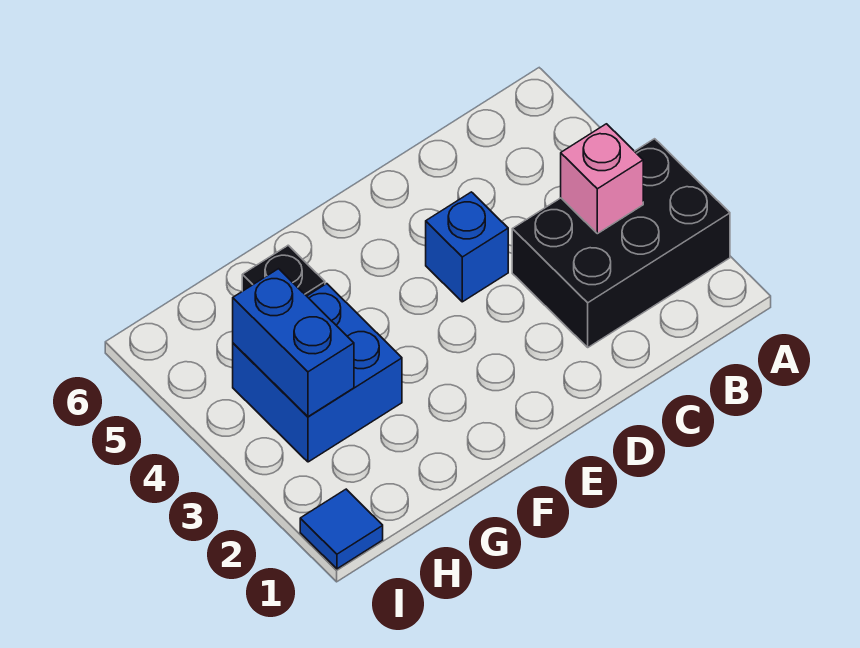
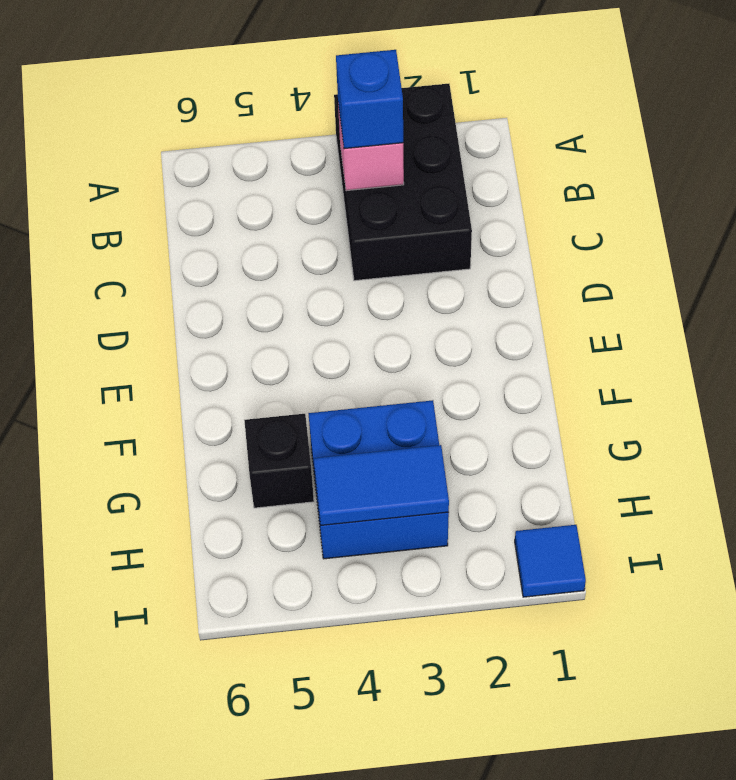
blue 1x1 brick [426,192,508,302] -> blue 1x1 brick moved to [336,50,403,149]
blue 1x2 brick [233,269,354,417] -> blue 1x2 tile [314,445,449,525]

